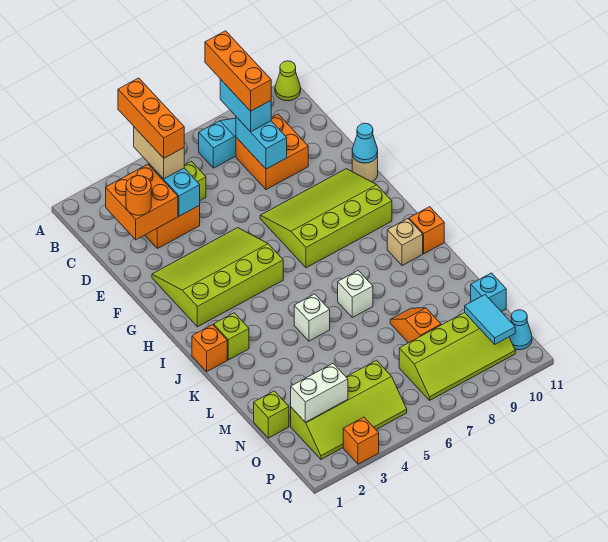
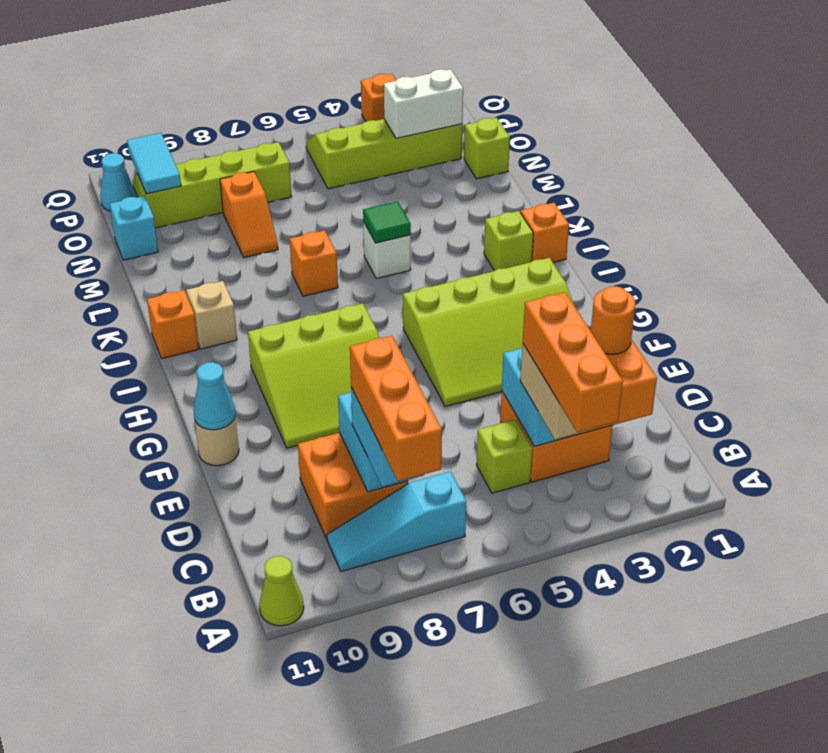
lime 3x4 slope [260,169,392,268] -> lime 3x3 slope [248,303,379,448]
none -> green 1x1 tile [363,201,411,243]
white 1x1 brick [338,271,373,317] -> orange 1x1 brick [290,230,338,296]

